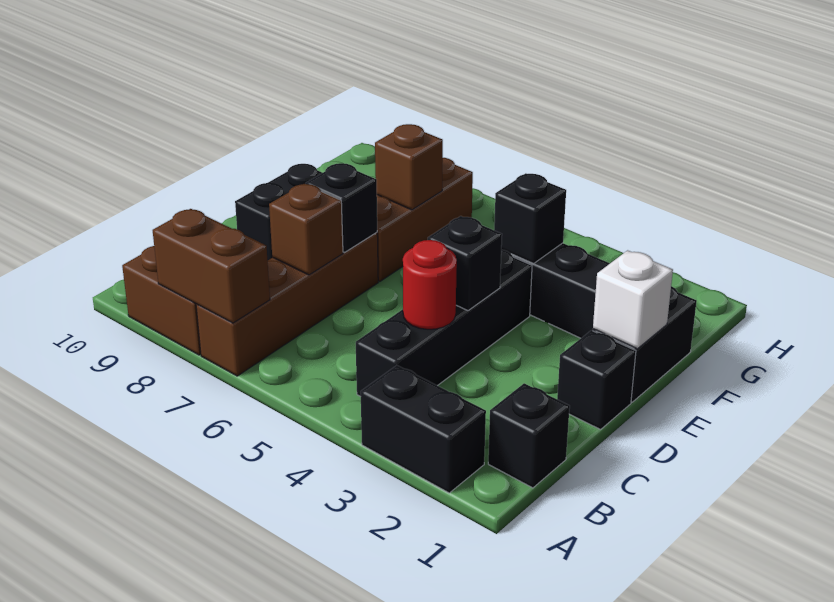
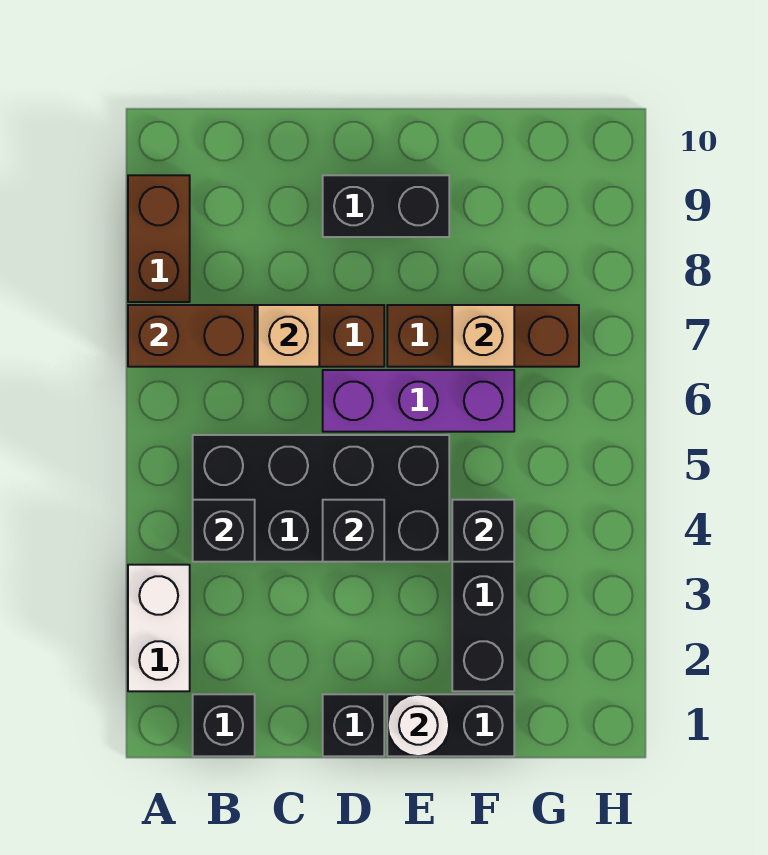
black 1x2 brick [361,365,486,493] -> white 1x2 brick [128,565,190,691]
brown 1x2 brick [153,209,270,323] -> brown 1x2 brick turned to [128,305,255,367]
black 1x4 brick [356,250,532,397] -> black 2x4 brick [193,435,449,562]
red 1x1 round brick [403,240,457,329] -> none
brown 1x1 brick [269,184,343,275] -> tan 1x1 brick [258,305,319,367]
none -> purple 1x3 brick [323,370,514,432]
black 1x1 brick [306,163,377,252] -> black 1x1 brick moved to [193,500,255,562]
white 1x1 brick [593,250,673,349] -> white 1x1 round brick [388,694,449,756]
brown 1x1 brick [375,124,443,210] -> tan 1x1 brick [452,305,514,367]

